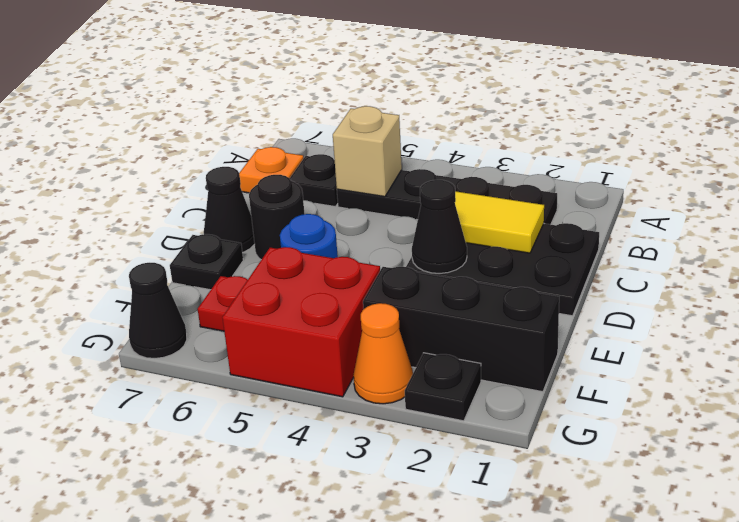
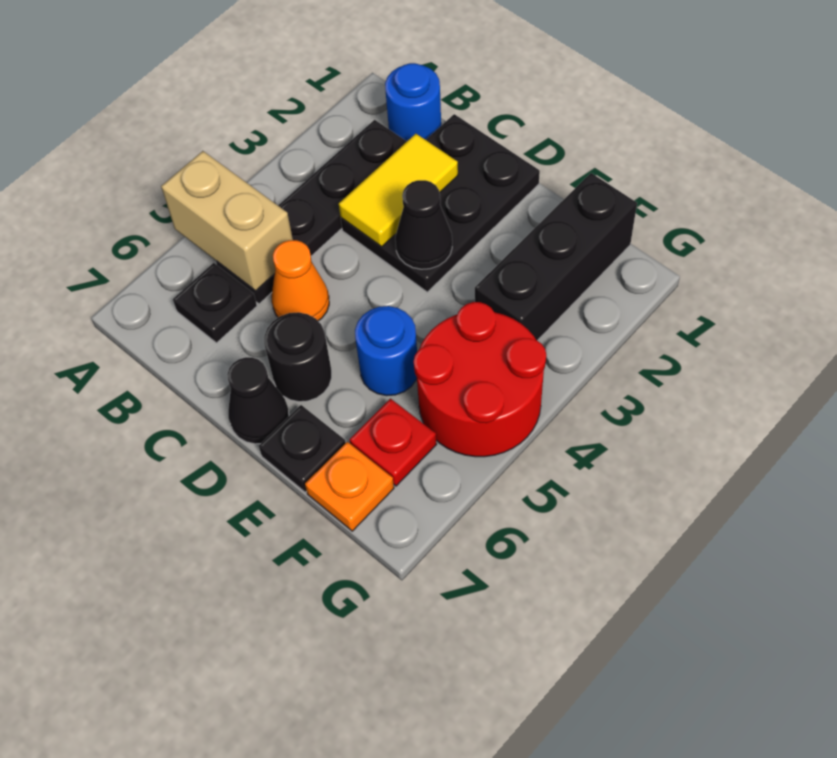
none -> blue 1x1 round brick [385,63,441,141]
tan 1x1 brick [333,106,402,197] -> tan 1x2 brick [161,151,293,291]
orange 1x1 plate [239,147,304,193] -> orange 1x1 plate moved to [305,442,394,531]
red 2x2 brick [222,247,380,397] -> red 2x2 round brick [414,302,546,457]
black 1x1 plate [405,353,481,421] -> none
orange 1x1 cone [353,303,413,404] -> orange 1x1 cone moved to [272,240,329,321]
black 1x1 cone [129,263,187,359] -> none

